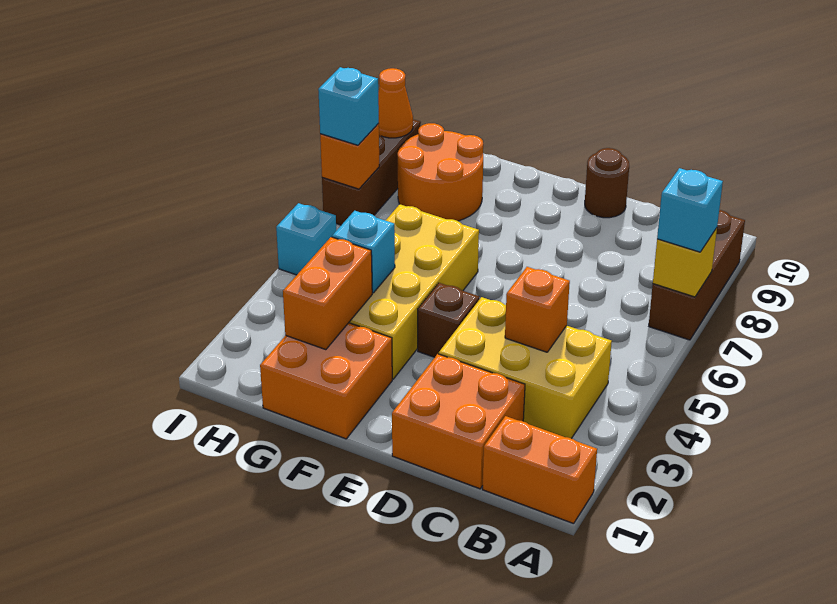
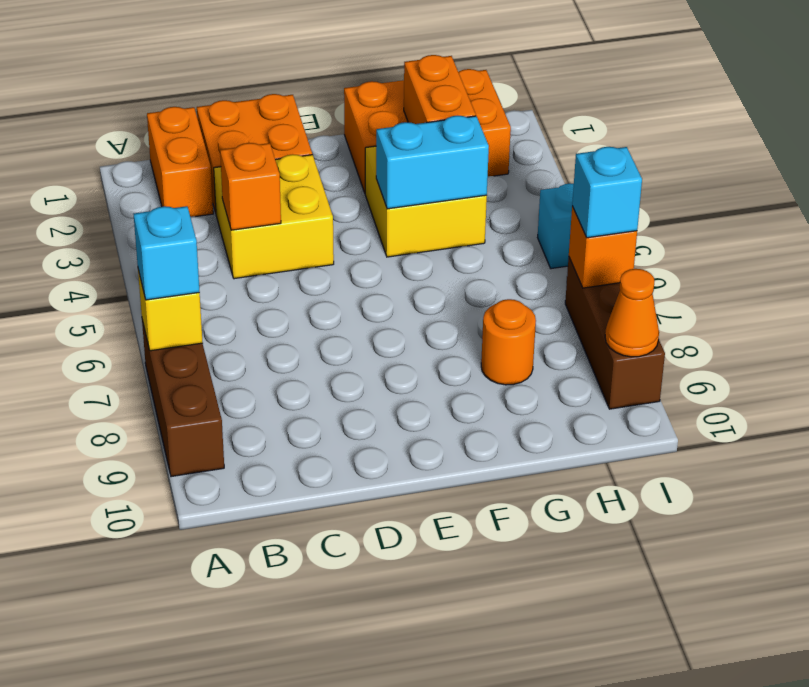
orange 1x2 brick [483,416,597,524] -> orange 1x2 brick turned to [147,107,213,217]
yellow 2x3 brick [439,297,612,438] -> yellow 2x2 brick [214,154,334,279]
brown 1x1 round brick [585,148,629,218] -> none
brown 1x1 brick [418,283,479,357] -> none
orange 2x2 brick [260,323,392,439] -> orange 2x3 brick [344,69,511,193]
yellow 2x4 brick [349,204,479,379] -> yellow 2x2 brick [365,146,487,257]
cyan 1x1 brick [332,211,395,293] -> cyan 1x2 brick [376,116,489,209]
orange 2x2 round brick [398,123,483,221] -> orange 1x1 round brick [481,299,536,385]

